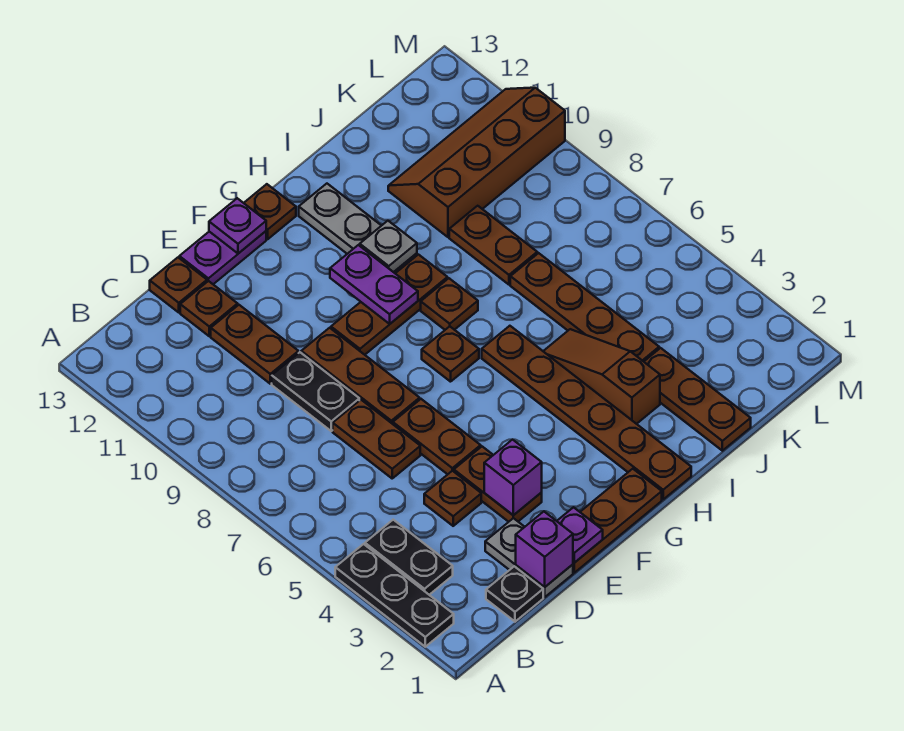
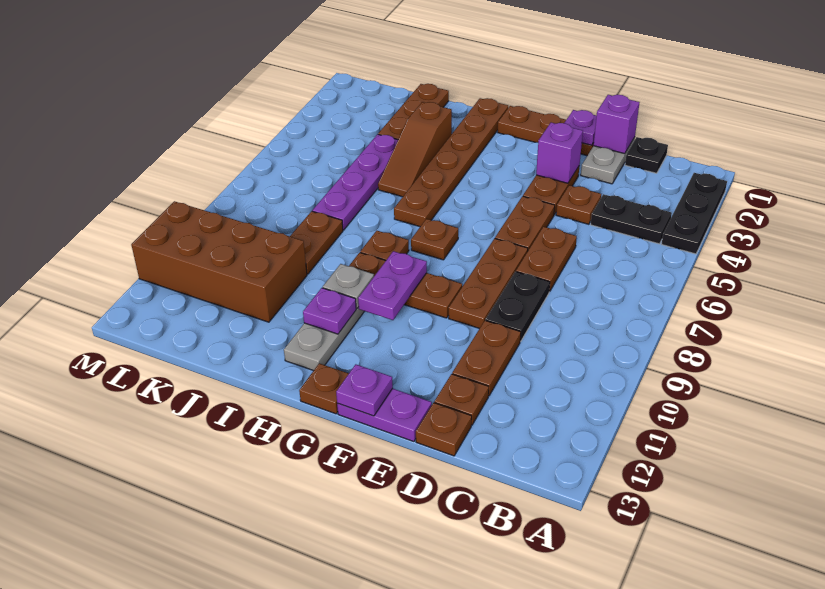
black 1x2 plate [365,520,453,595] -> black 1x2 plate turned to [591,194,672,244]
none -> purple 1x1 plate [303,288,356,334]
brown 1x4 plate [510,253,659,362] -> purple 1x4 plate [312,134,398,230]
brown 2x4 slope [388,88,565,237] -> brown 2x4 brick [131,201,307,322]

